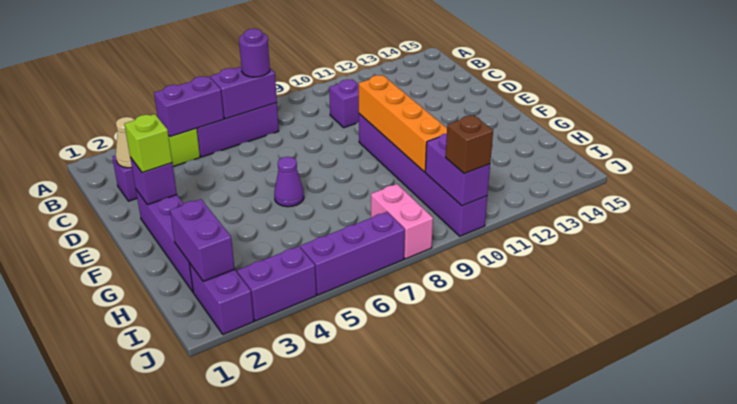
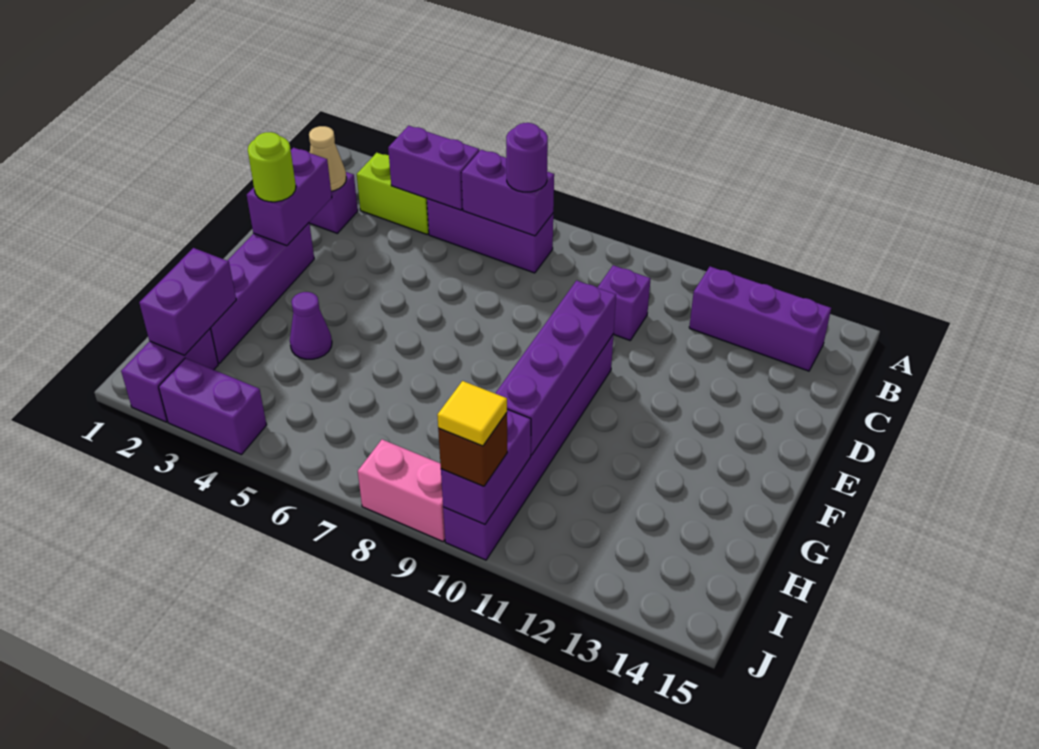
purple 1x1 brick [130,157,177,205] -> purple 1x2 brick [247,148,332,246]
lime 1x1 brick [124,114,172,173] -> lime 1x1 round brick [248,132,296,202]
orange 1x4 brick [359,75,447,172] -> purple 1x4 brick [495,280,616,455]
purple 1x1 cone [274,157,304,207] -> purple 1x1 cone moved to [290,292,332,359]
pink 1x2 brick [371,184,433,259] -> pink 1x2 brick turned to [358,439,445,541]
purple 1x3 brick [300,212,405,295] -> purple 1x3 brick moved to [689,267,831,371]
none -> yellow 1x1 tile [437,381,507,446]

